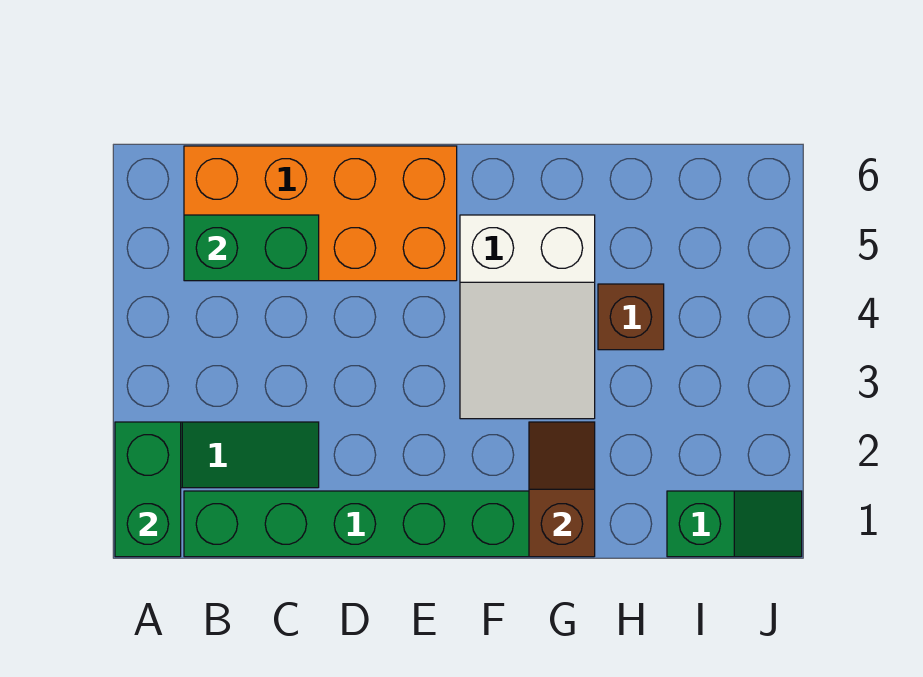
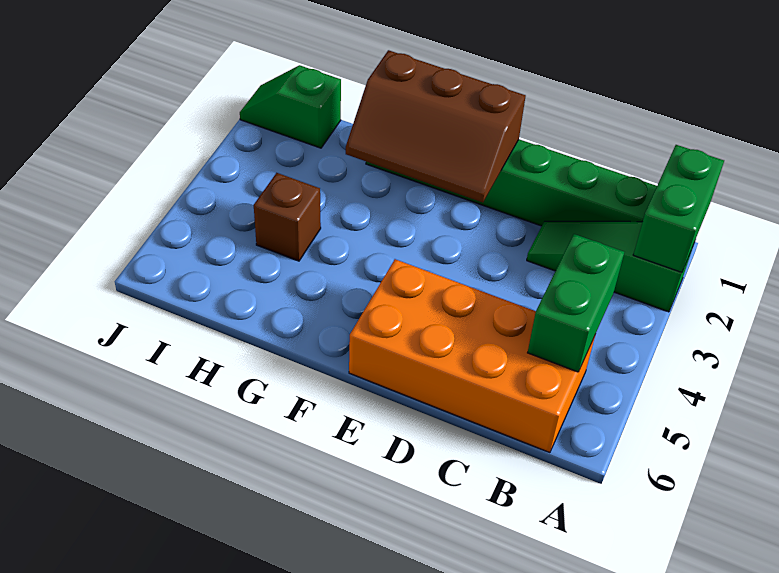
green 1x2 brick [184,215,319,281] -> green 1x2 brick turned to [528,234,624,372]
white 2x3 slope [460,215,595,419] -> none
brown 1x2 slope [529,422,595,557] -> brown 2x3 slope [346,50,526,202]

